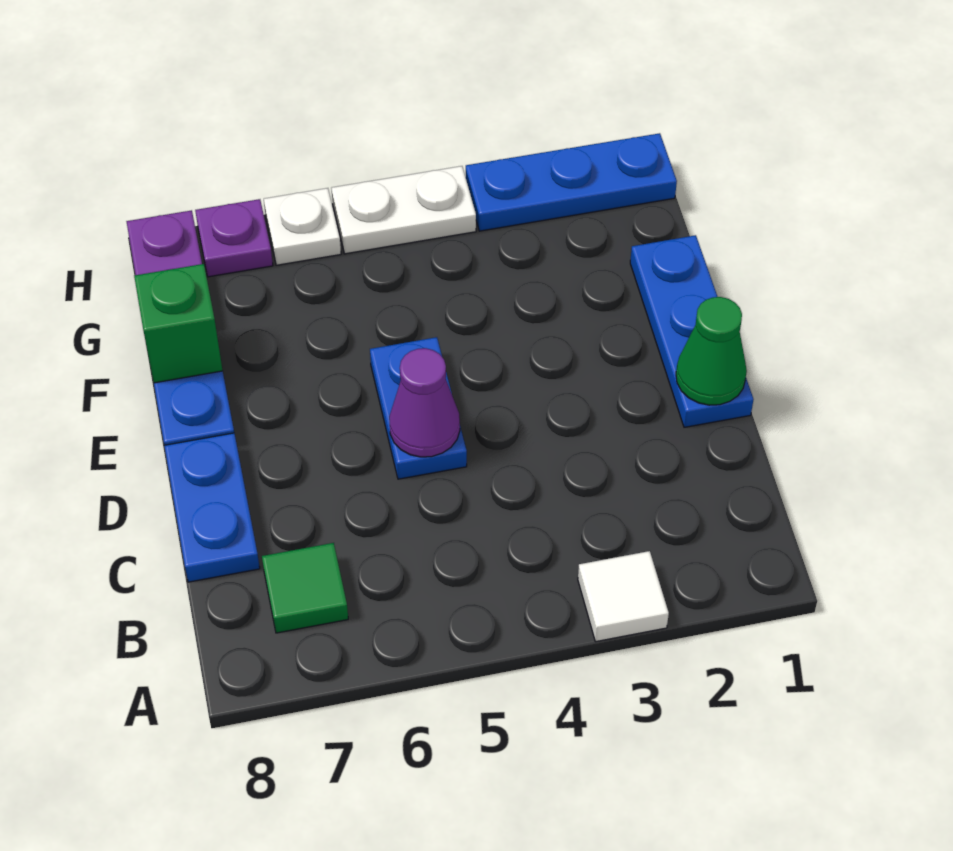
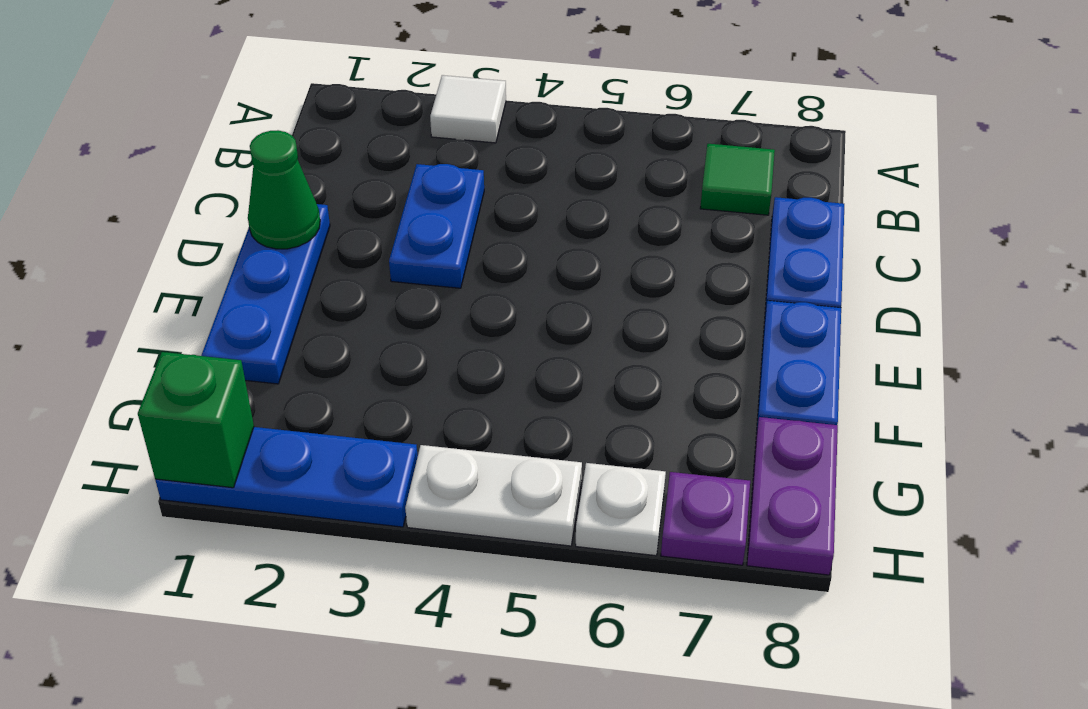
blue 1x2 plate [370,337,467,479] -> blue 1x2 plate moved to [389,164,484,288]
purple 1x1 cone [389,348,460,457] -> none
green 1x1 brick [134,264,223,383] -> green 1x1 brick moved to [138,352,254,488]

